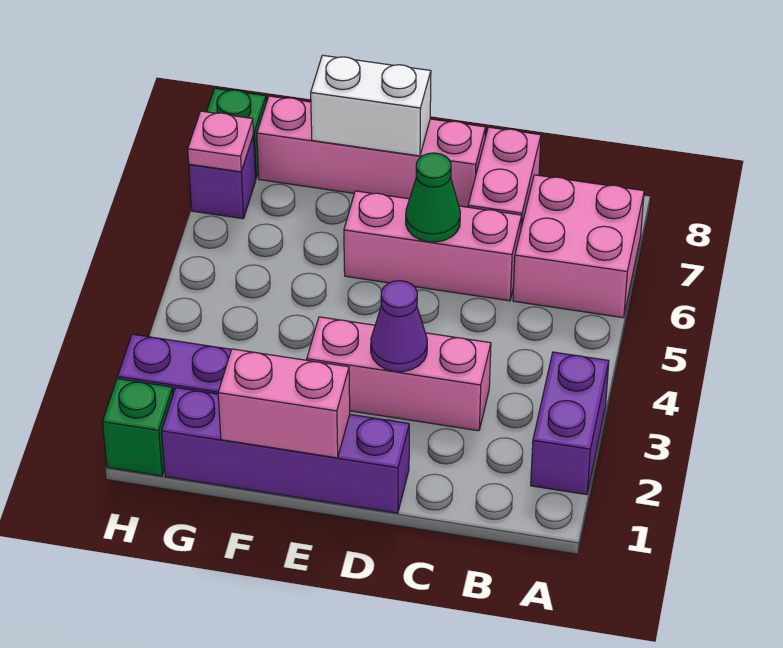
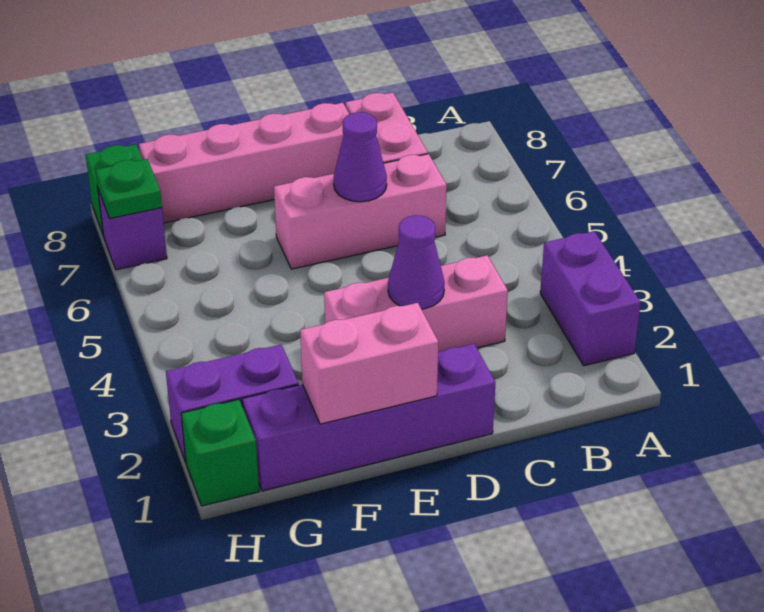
pink 2x2 brick [513,175,644,318] -> none
green 1x1 cone [406,153,460,242] -> purple 1x1 cone [334,112,387,202]
white 1x2 brick [311,55,431,156] -> none
pink 1x1 plate [188,111,254,172] -> green 1x1 plate [96,159,162,219]

